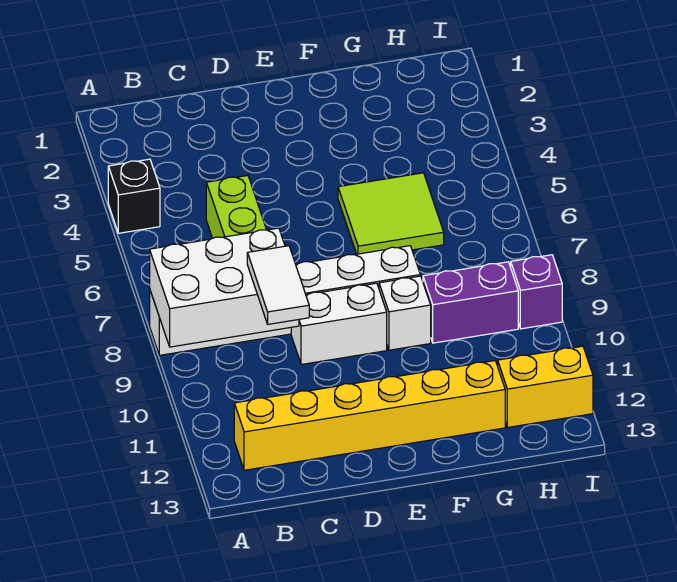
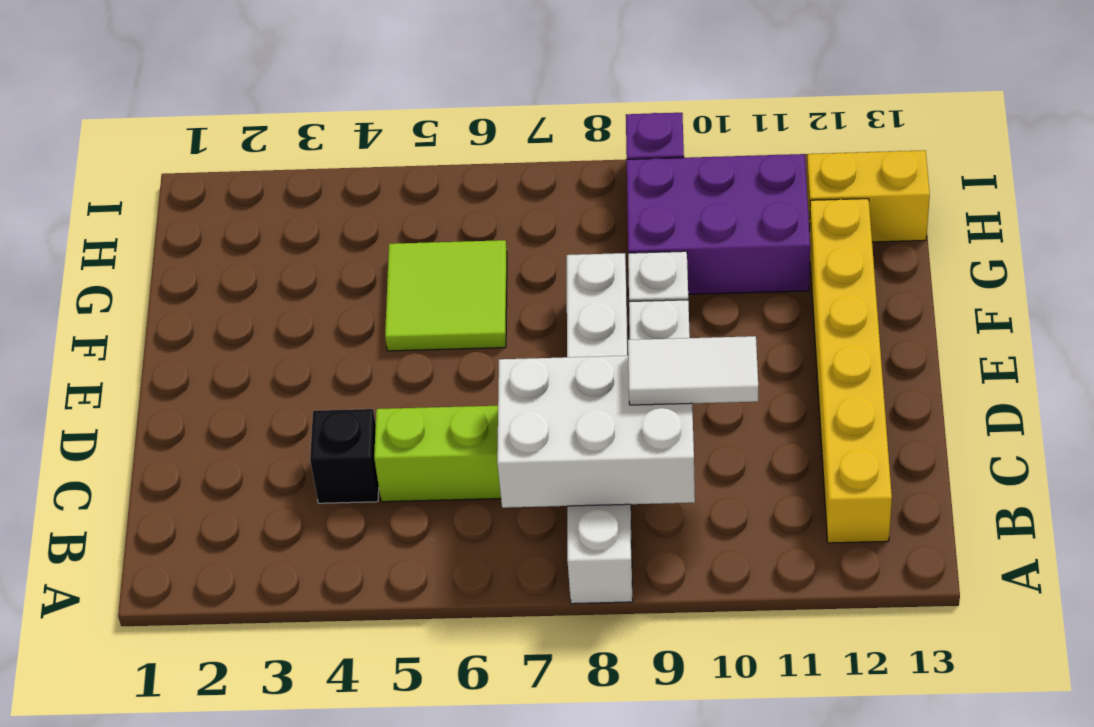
black 1x1 brick [108,159,160,233] -> black 1x1 brick moved to [310,409,379,503]
white 2x3 brick [150,228,299,347] -> white 2x3 brick turned to [497,356,695,508]
purple 1x2 brick [423,262,518,343] -> purple 2x3 brick [627,154,810,294]
yellow 1x2 brick [498,346,593,427] -> yellow 1x2 brick turned to [807,150,930,242]

